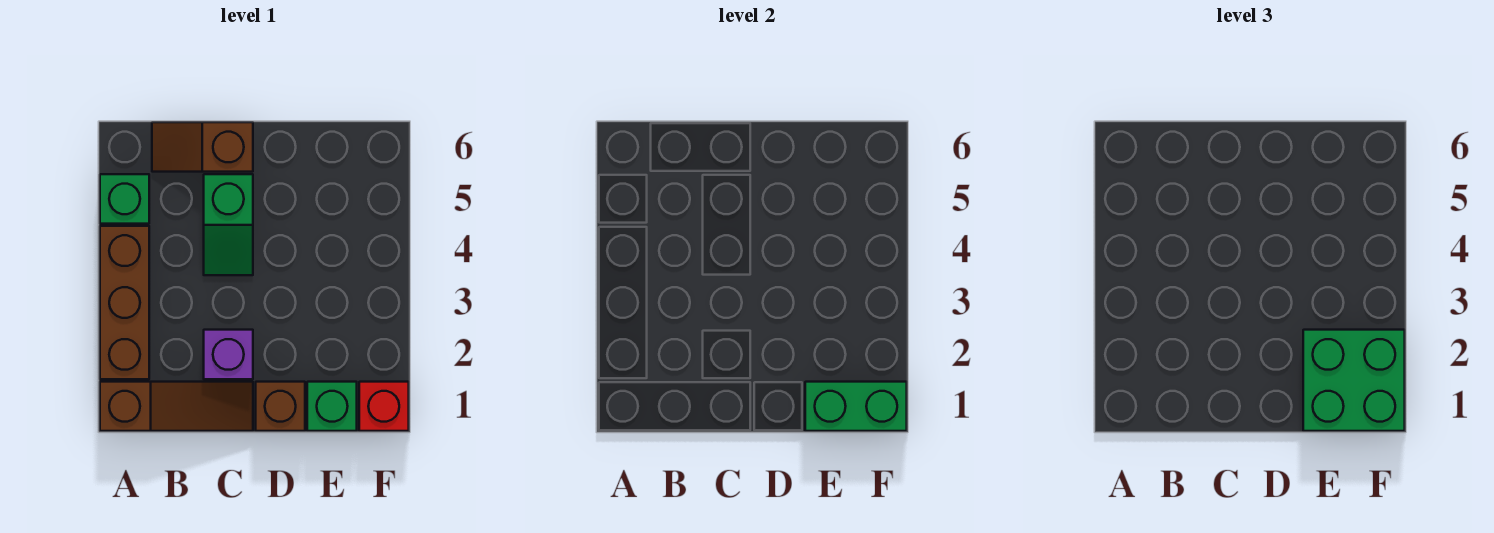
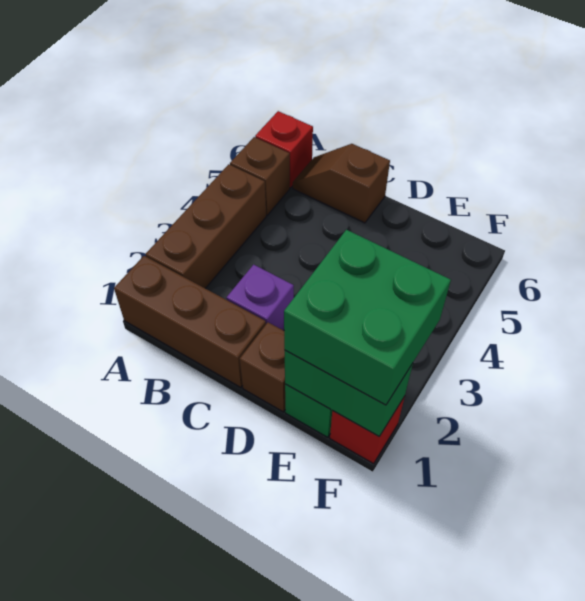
brown 1x3 slope [100,382,253,431] -> brown 1x3 brick [114,256,266,388]
green 1x1 brick [100,174,149,224] -> brown 1x1 brick [230,137,290,215]
none -> red 1x1 brick [255,111,313,188]
green 1x2 slope [204,174,253,275] -> none

